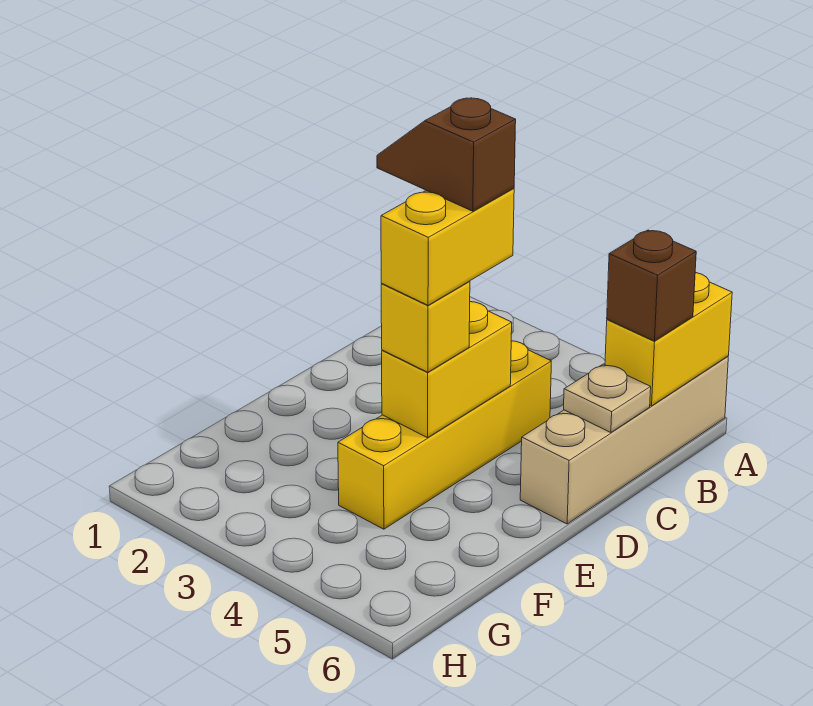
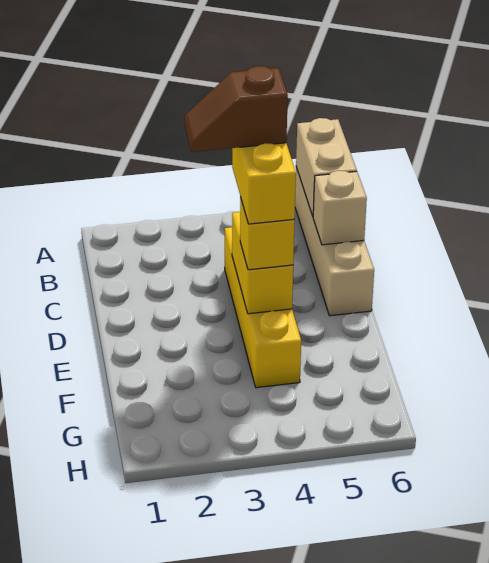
yellow 1x2 brick [605,273,732,406] -> tan 1x2 brick [296,118,357,216]
brown 1x1 brick [607,230,696,341] -> none
tan 1x1 plate [564,364,651,432] -> tan 1x1 brick [313,171,367,245]

